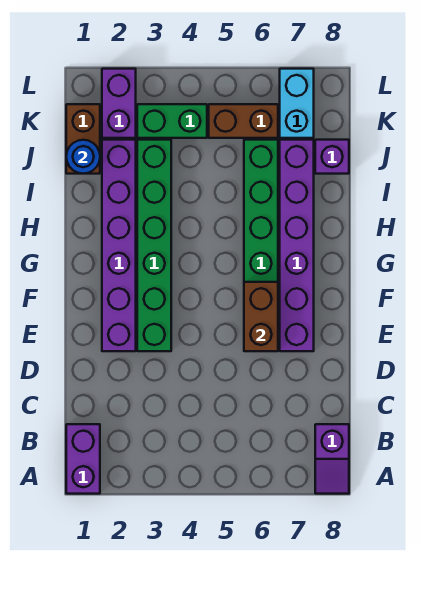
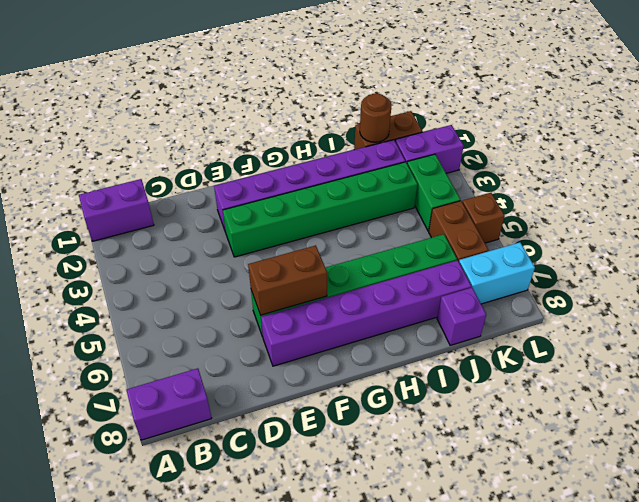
purple 1x2 slope [315,424,349,494] -> purple 1x2 brick [126,368,212,440]
blue 1x1 round brick [66,140,100,174] -> brown 1x1 round brick [360,93,391,142]
none -> brown 1x1 brick [462,193,505,243]

